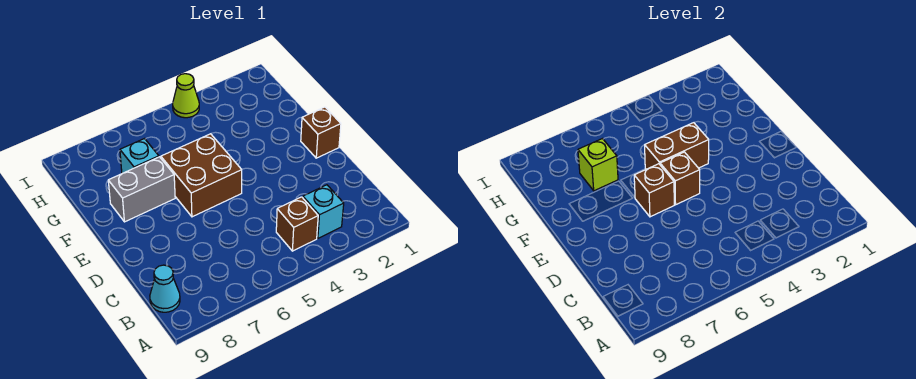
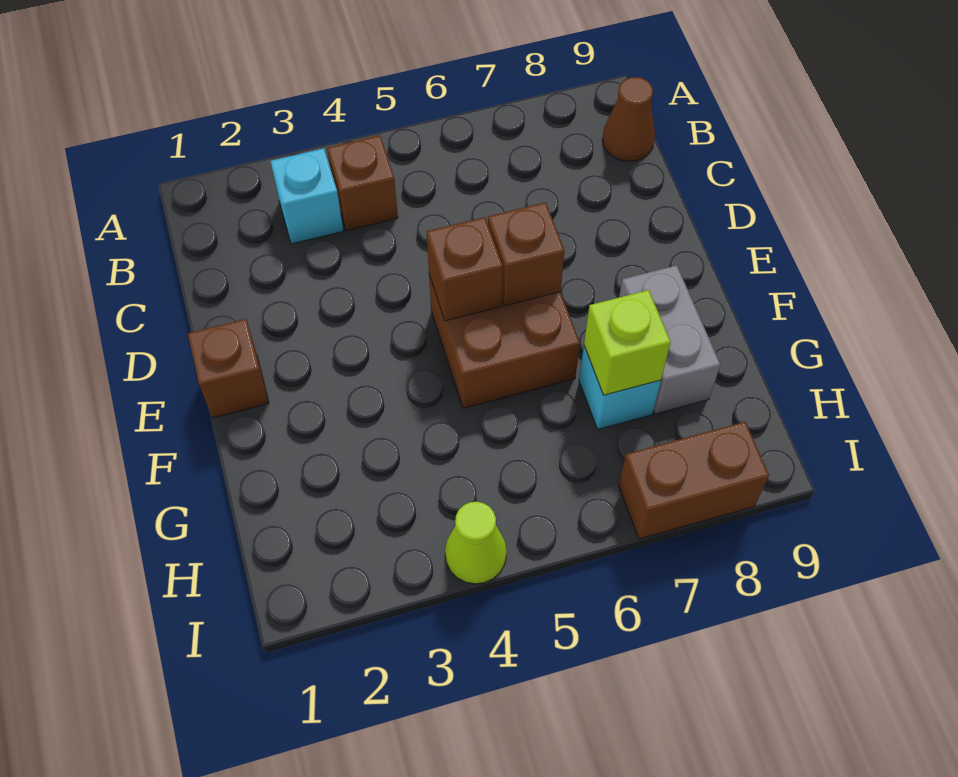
cyan 1x1 cone [150,265,180,312] -> brown 1x1 cone [602,77,655,161]
brown 1x2 brick [645,123,709,169] -> brown 1x2 brick moved to [619,422,769,539]
grey 1x2 brick [108,157,175,222] -> grey 1x2 brick turned to [619,265,720,414]

